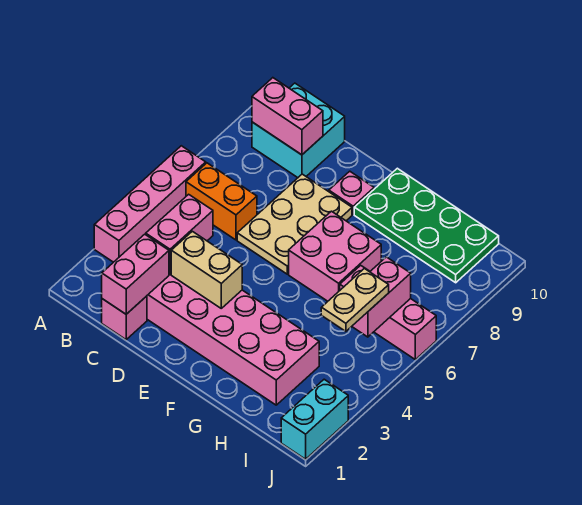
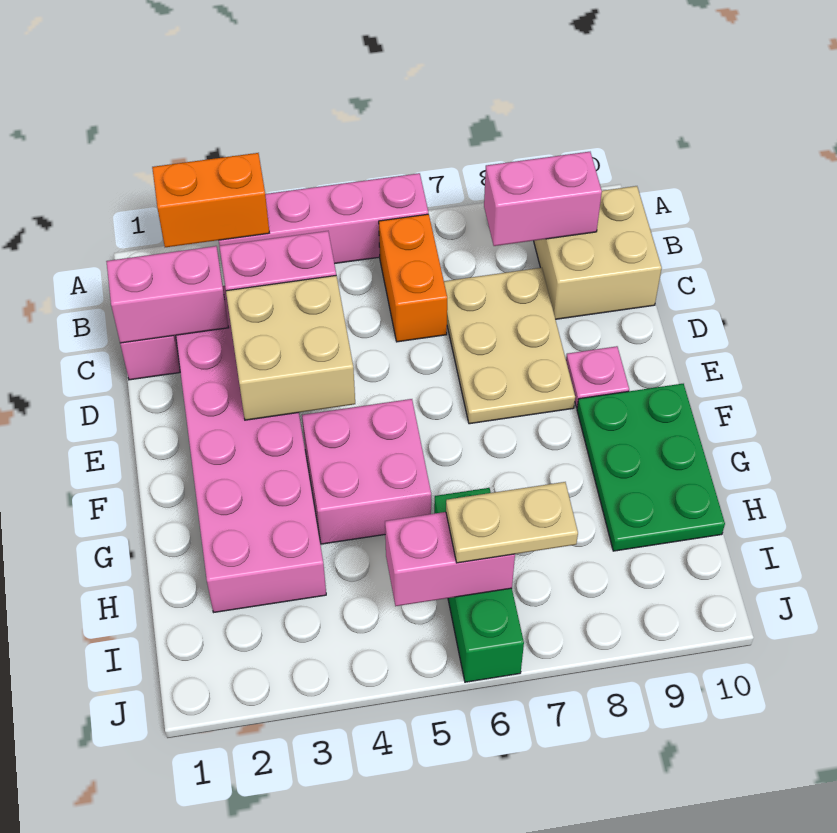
none -> orange 1x2 brick [152,153,269,247]
cyan 2x2 brick [252,83,345,178] -> tan 2x2 brick [534,186,662,319]
pink 1x2 brick [252,78,323,155] -> pink 1x2 brick turned to [484,152,602,246]
tan 1x2 brick [171,231,242,308] -> tan 2x2 brick [226,275,355,420]
tan 2x3 plate [237,174,352,274] -> tan 2x3 plate turned to [444,268,575,424]
pink 2x2 brick [289,211,381,301] -> pink 2x2 brick moved to [302,399,431,544]
green 2x4 plate [354,168,499,283] -> green 2x3 plate [577,384,725,551]
pink 1x3 brick [340,265,436,359] -> green 1x3 brick [434,488,524,682]
tan 1x2 plate [321,268,389,331] -> tan 1x2 plate moved to [446,482,578,563]
cyan 1x2 brick [281,379,348,459] -> none

